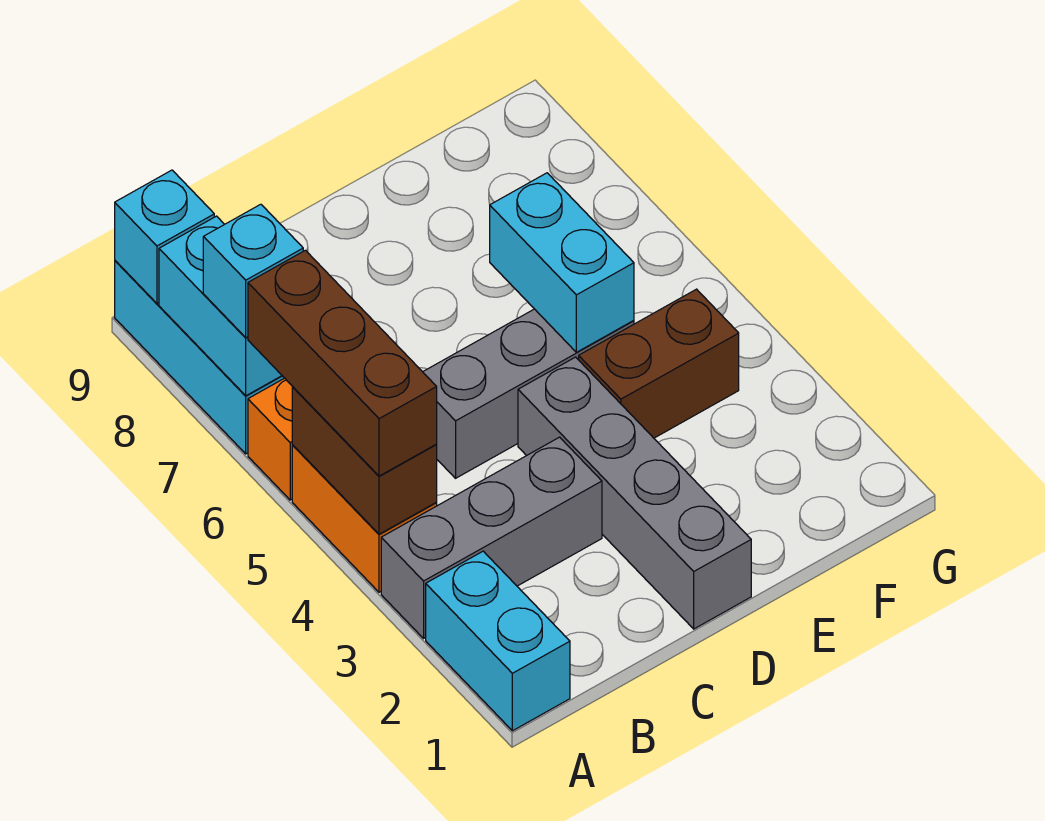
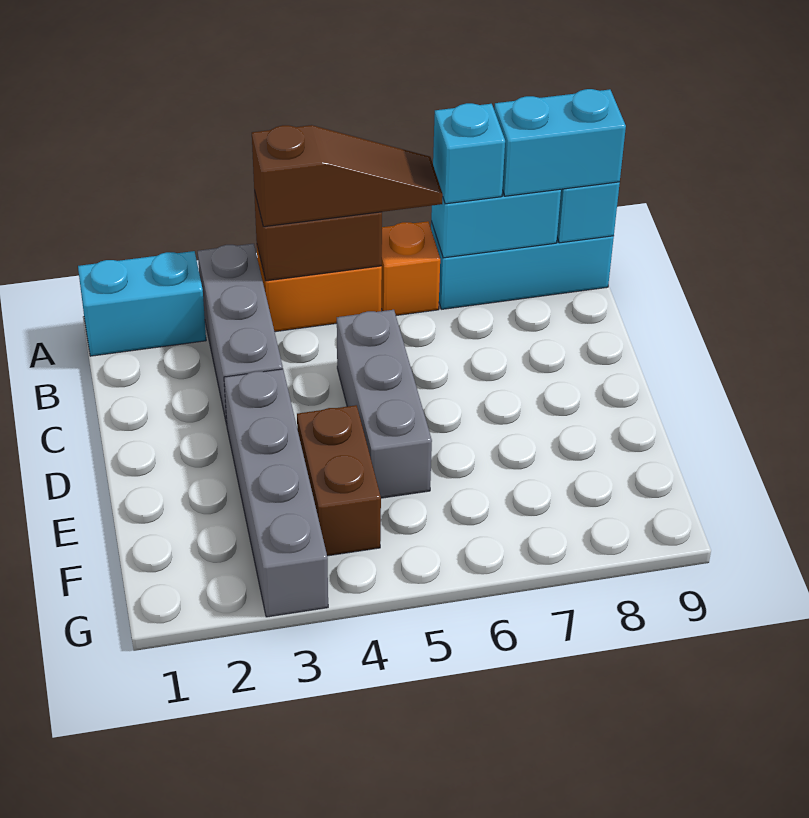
brown 1x3 brick [248,250,437,476] -> brown 1x3 slope [252,125,443,227]
grey 1x4 brick [518,357,751,629] -> grey 1x4 brick turned to [224,369,328,617]
cyan 1x2 brick [490,173,634,352] -> cyan 1x2 brick moved to [494,89,626,196]

